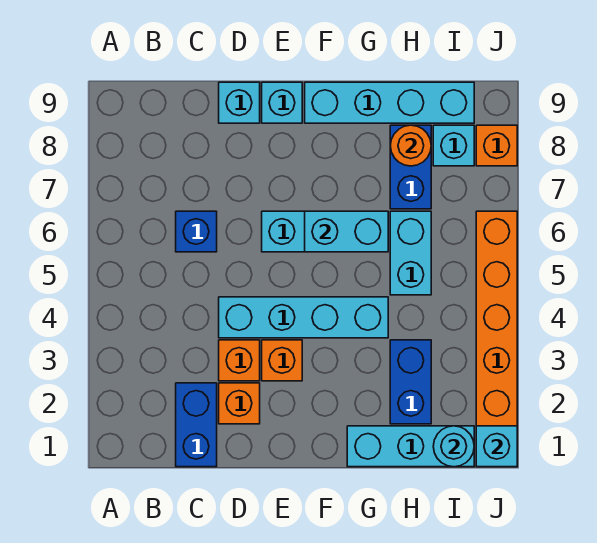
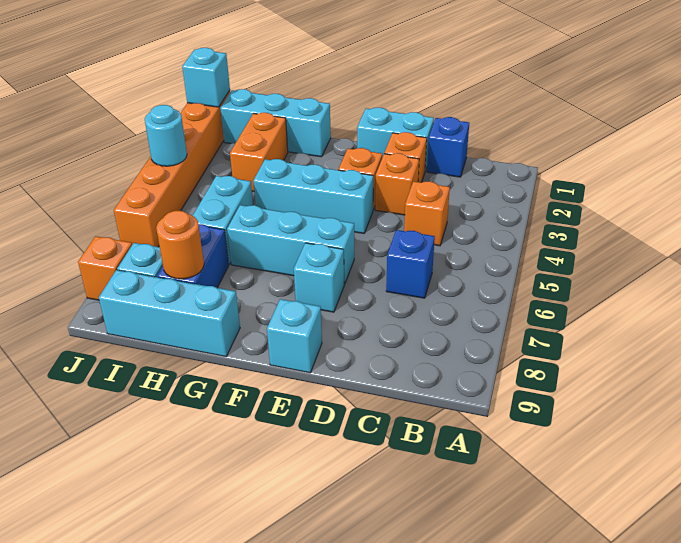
blue 1x2 brick [176,383,217,467] -> blue 1x1 brick [427,117,469,177]
none -> orange 1x1 brick [404,181,450,246]
cyan 1x4 brick [219,297,388,338] -> cyan 1x3 brick [253,159,373,233]
cyan 1x1 brick [219,82,260,123] -> cyan 1x1 brick moved to [294,243,344,312]
cyan 1x2 brick [305,211,388,252] -> cyan 1x2 brick moved to [357,108,434,171]
cyan 1x4 brick [305,82,474,123] -> cyan 1x3 brick [99,270,240,357]
blue 1x2 brick [390,340,431,424] -> orange 1x2 brick [230,113,288,191]
cyan 1x1 round brick [433,426,474,467] -> cyan 1x1 round brick moved to [145,105,187,166]

